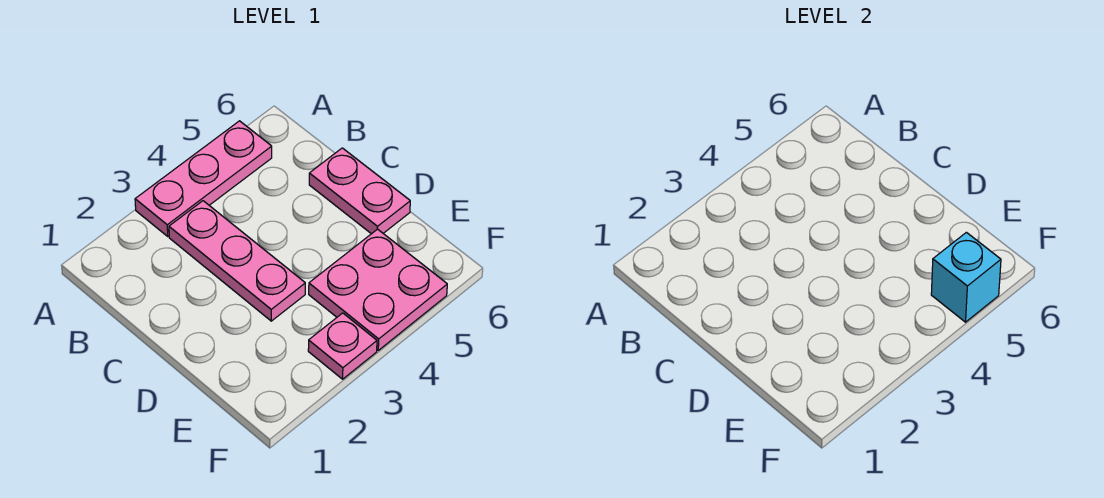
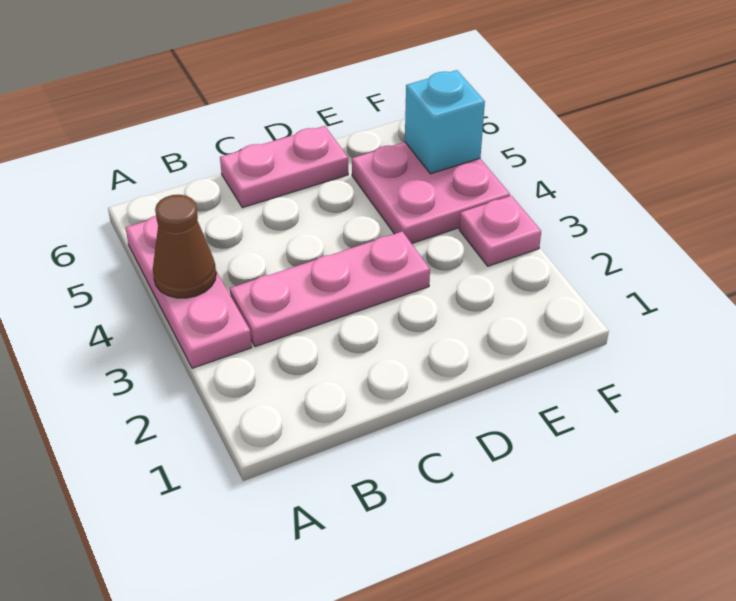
none -> brown 1x1 cone [153,195,216,298]

